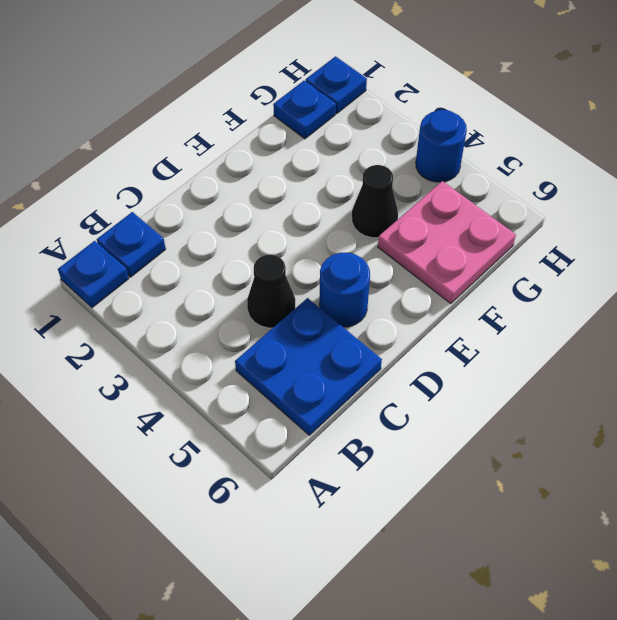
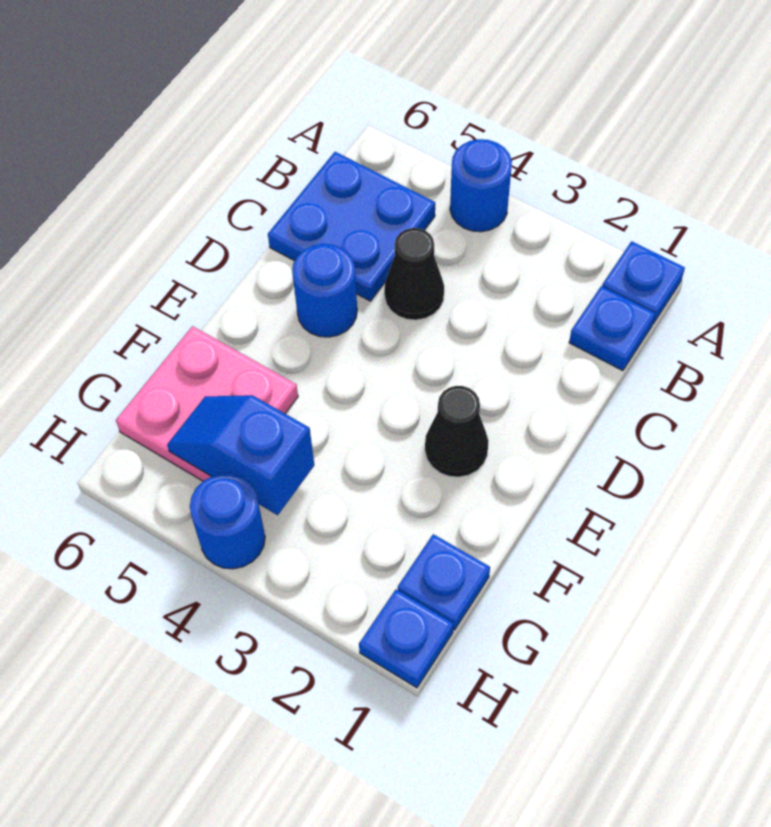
none -> blue 1x1 round brick [450,139,512,232]
black 1x1 cone [352,165,398,238] -> black 1x1 cone moved to [425,386,488,477]
none -> blue 1x2 slope [167,395,314,515]

